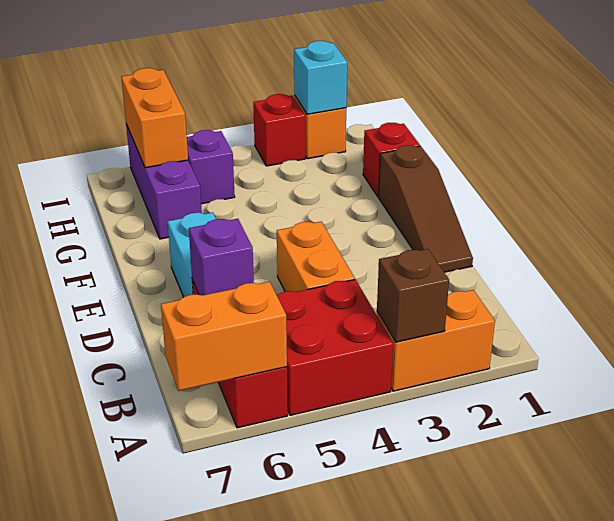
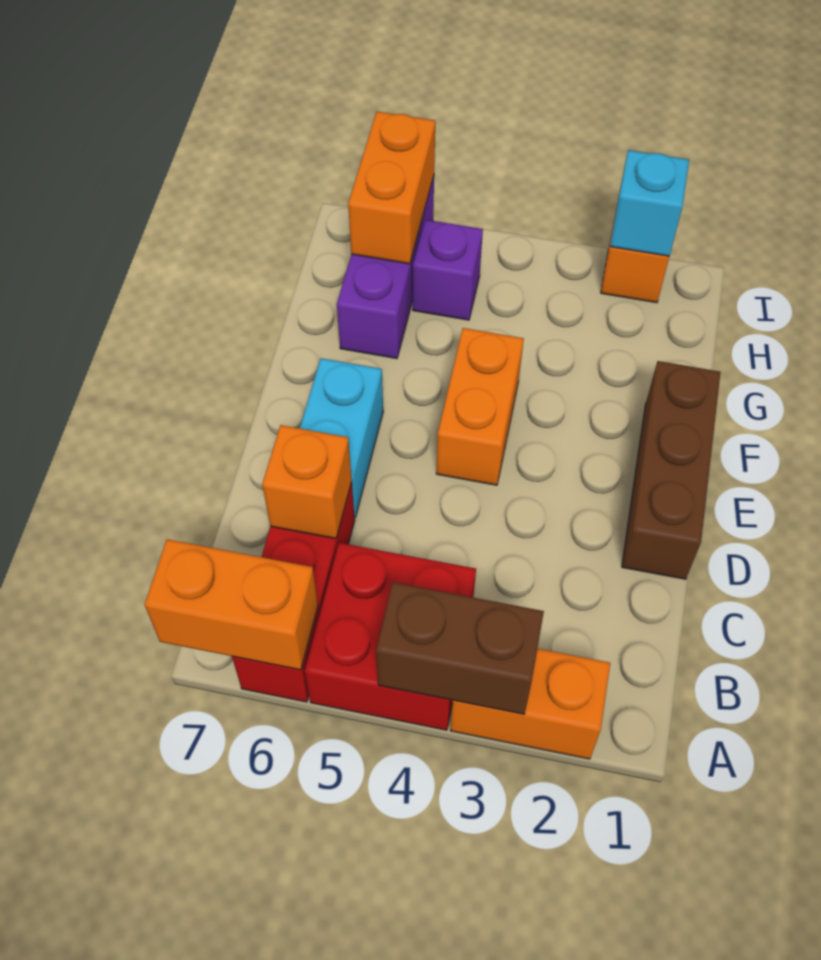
brown 1x1 brick [377,249,449,342] -> brown 1x2 brick [376,582,544,714]
orange 1x2 brick [277,222,355,292] -> orange 1x2 brick moved to [436,328,524,485]
purple 1x1 brick [189,219,254,295] -> orange 1x1 brick [262,425,352,539]
brown 1x3 slope [379,145,473,272] -> brown 1x3 brick [622,361,720,579]
red 1x1 brick [363,123,420,197] -> none
red 1x1 brick [253,94,305,166] -> none

